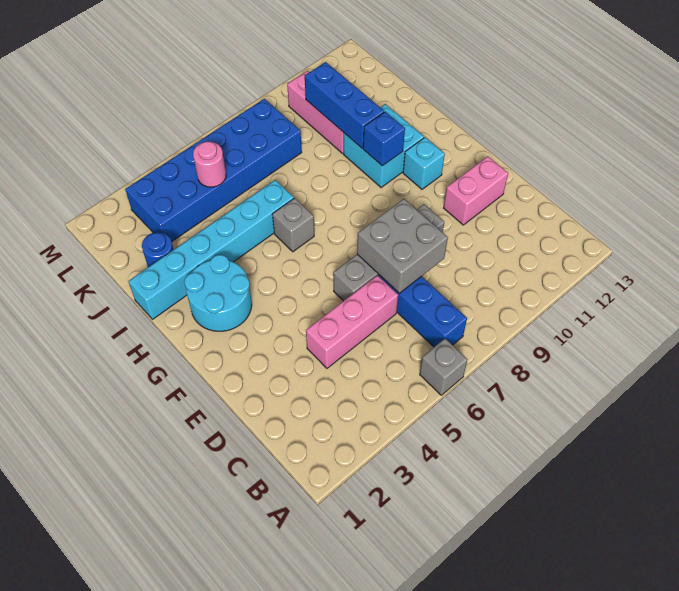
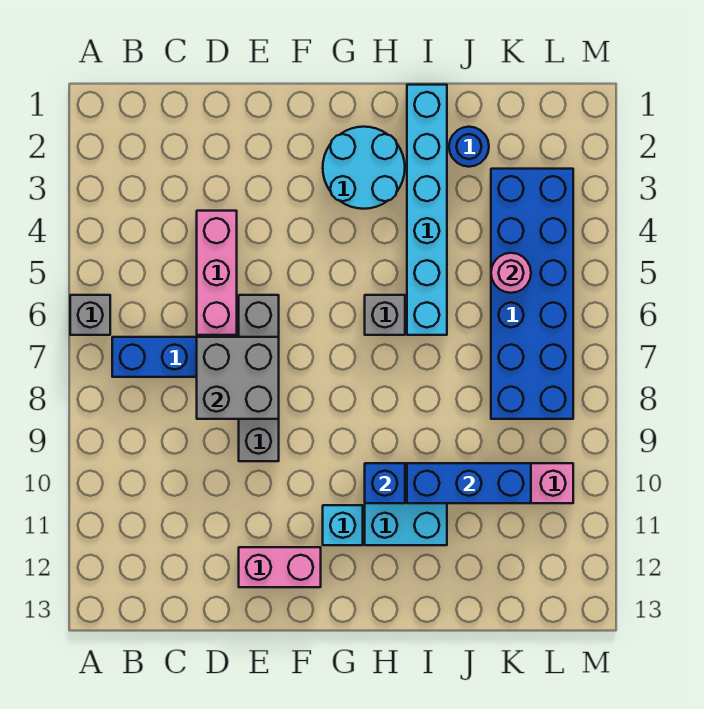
pink 1x2 brick [444,156,508,225] -> pink 1x2 brick turned to [239,547,321,587]

